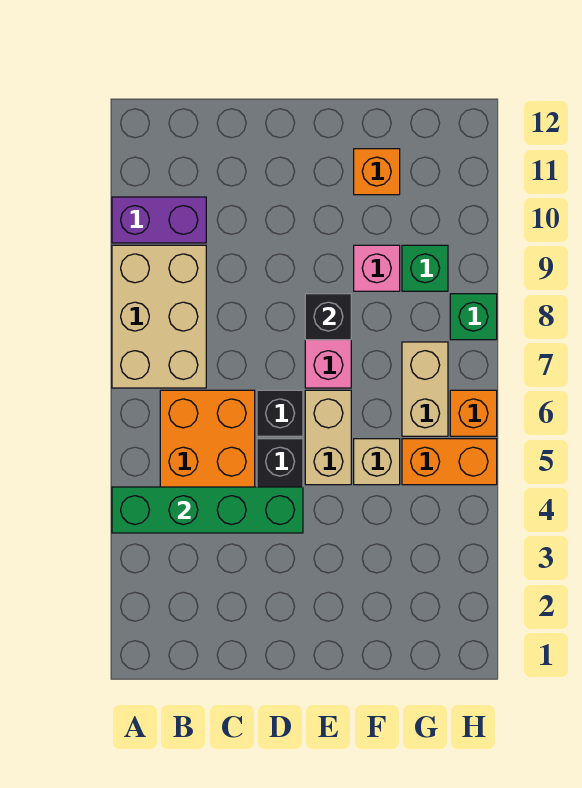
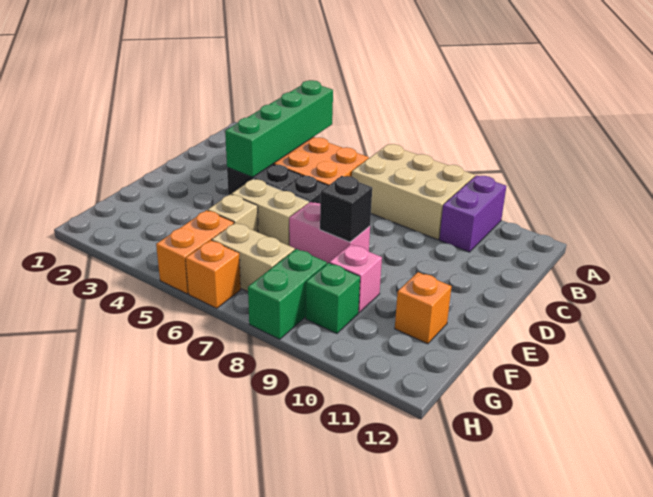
green 1x1 brick [450,294,497,340] -> green 1x2 brick [248,249,327,339]

